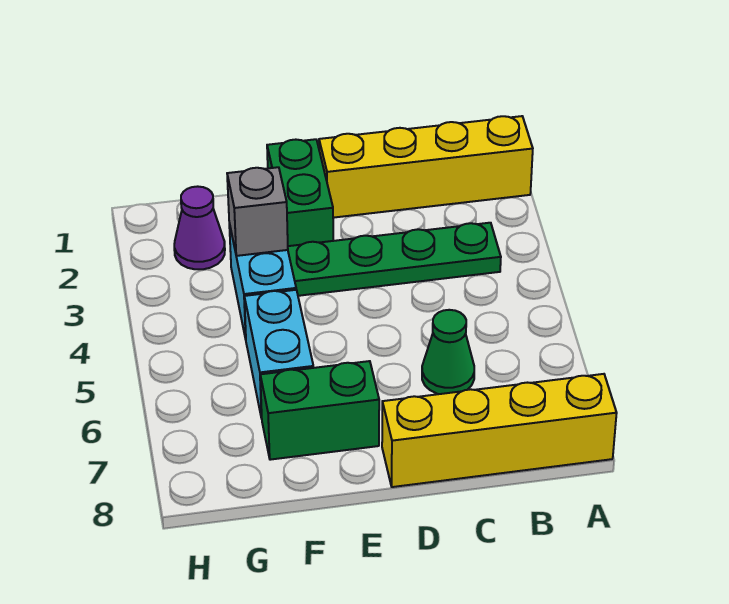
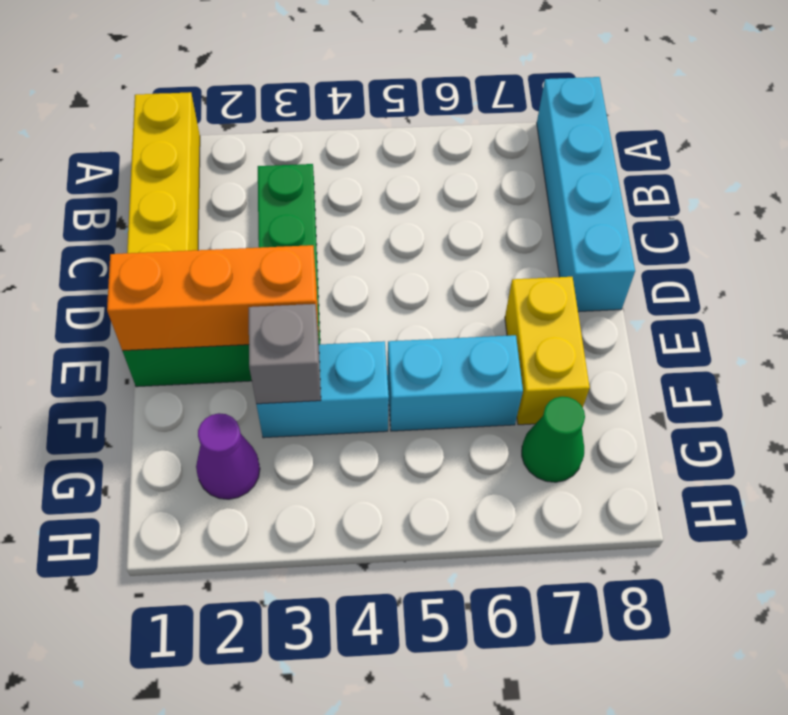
yellow 1x4 brick [382,374,617,487] -> cyan 1x4 brick [537,77,635,312]
green 1x1 cone [422,310,474,394] -> green 1x1 cone moved to [522,397,585,482]
none -> orange 1x3 brick [107,245,319,351]
green 1x2 brick [260,361,379,460] -> yellow 1x2 brick [505,277,590,425]

